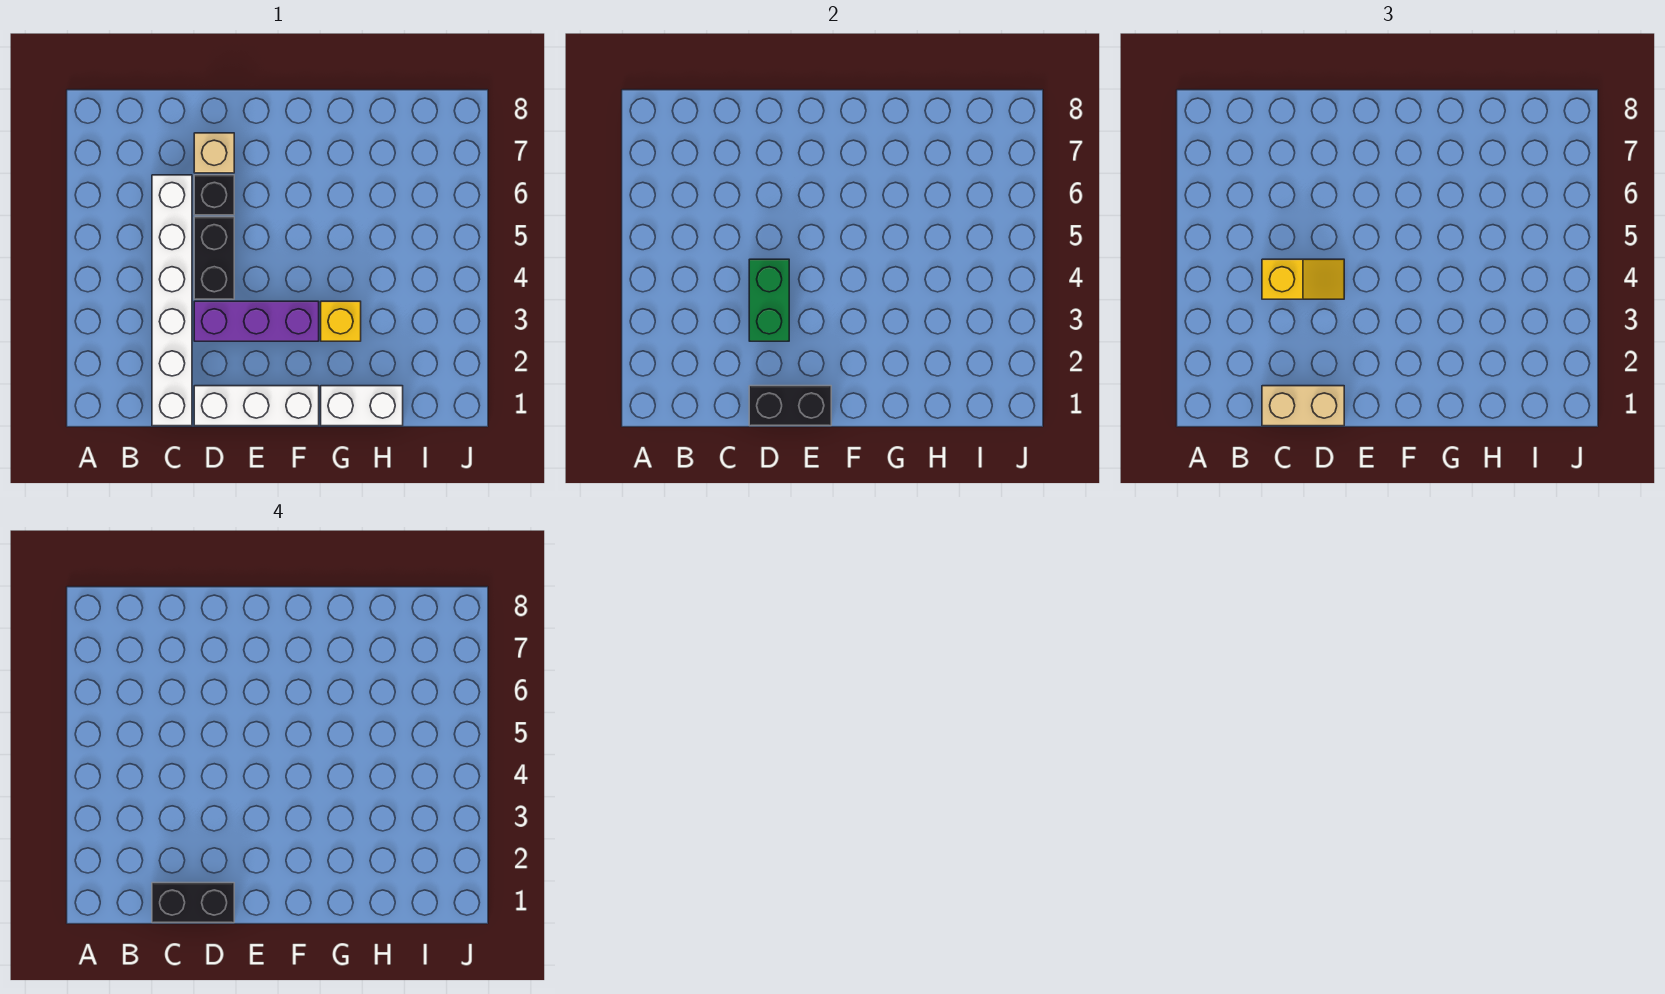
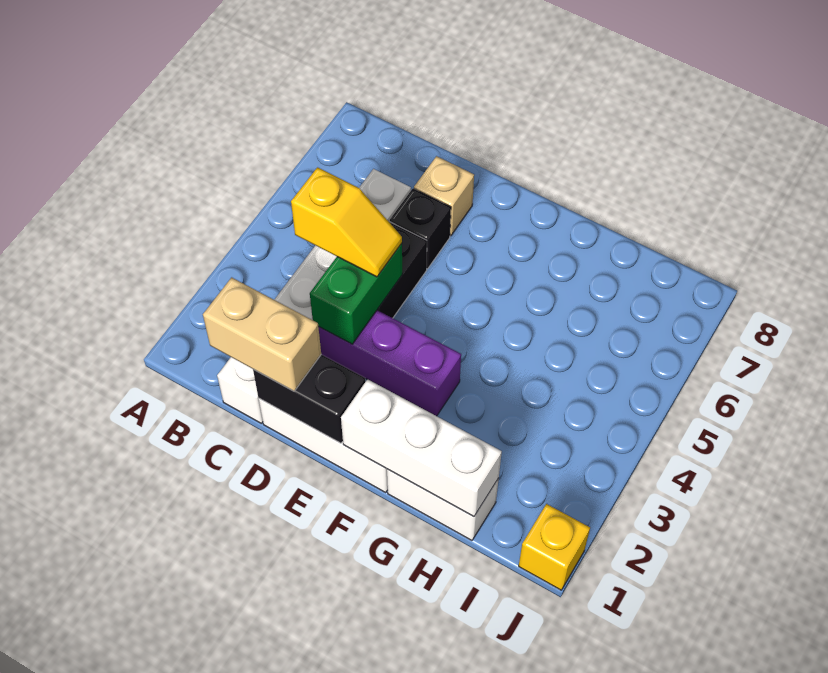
black 1x2 brick [152,883,234,923] -> none
none -> white 1x3 brick [341,379,502,517]
yellow 1x1 brick [321,301,361,341] -> yellow 1x1 brick moved to [519,504,590,590]

